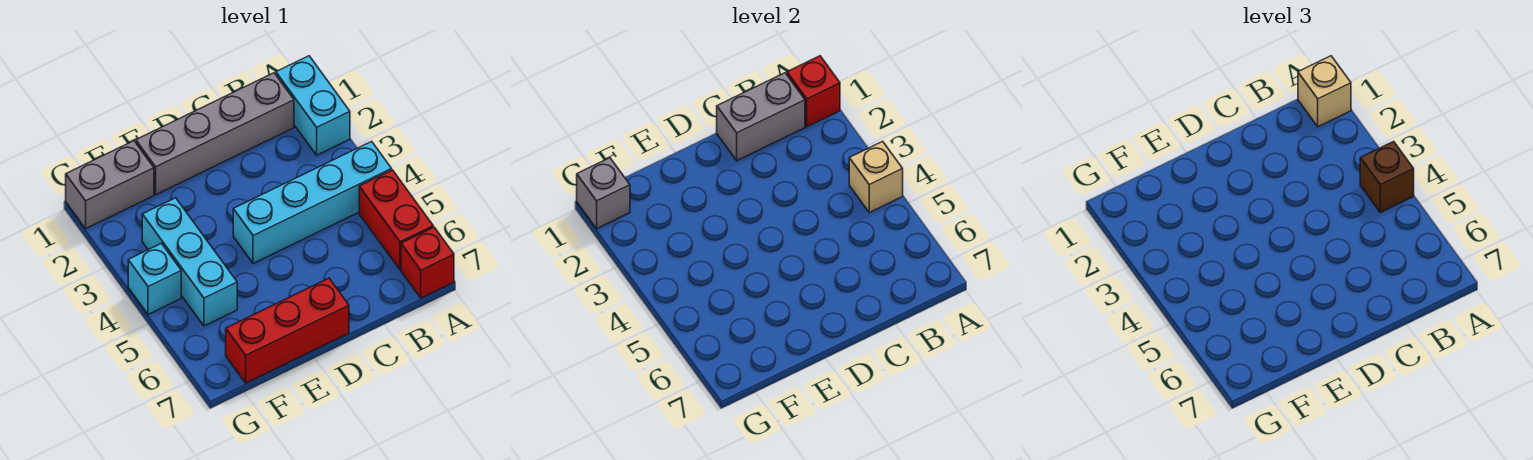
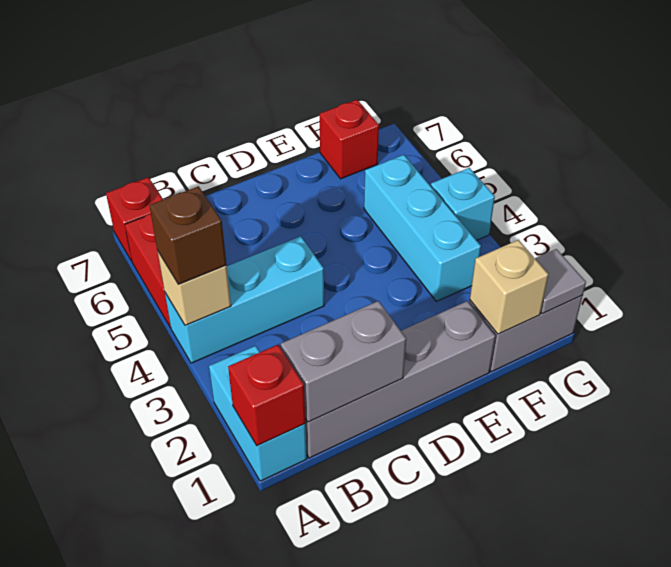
tan 1x1 brick [1298,56,1351,127] -> tan 1x1 brick moved to [470,240,549,334]
cyan 1x4 brick [233,141,392,264] -> cyan 1x3 brick [165,236,324,363]
red 1x3 brick [226,278,349,383] -> red 1x1 brick [320,100,379,179]
grey 1x1 brick [577,158,630,229] -> grey 1x1 tile [535,249,586,314]

